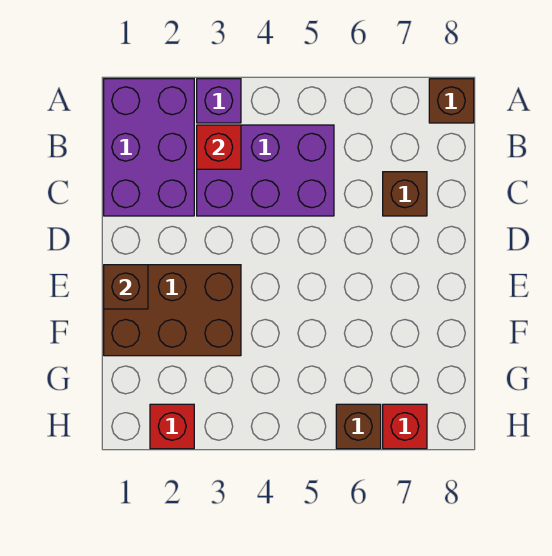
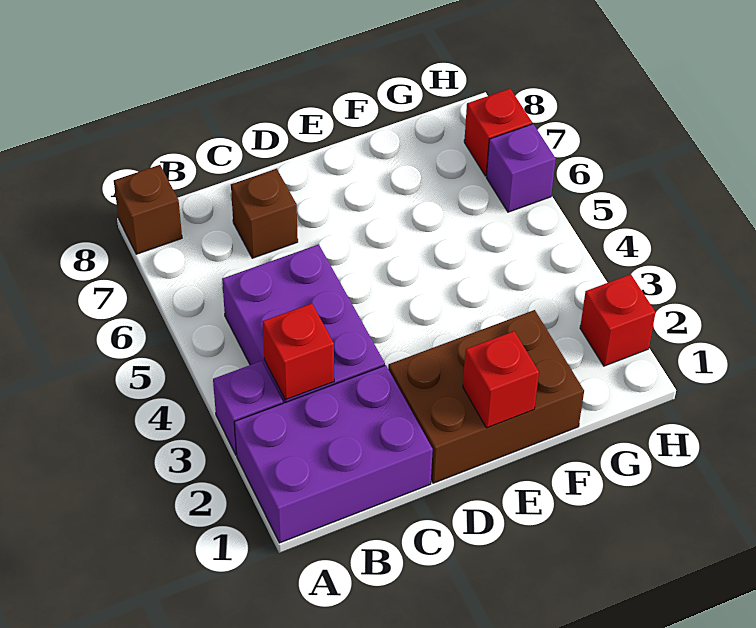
brown 2x3 brick [104,265,241,356] -> brown 2x3 brick turned to [388,310,584,483]
brown 1x1 brick [104,265,148,309] -> red 1x1 brick [463,331,539,428]
brown 1x1 brick [336,404,381,449] -> purple 1x1 brick [486,124,556,212]

